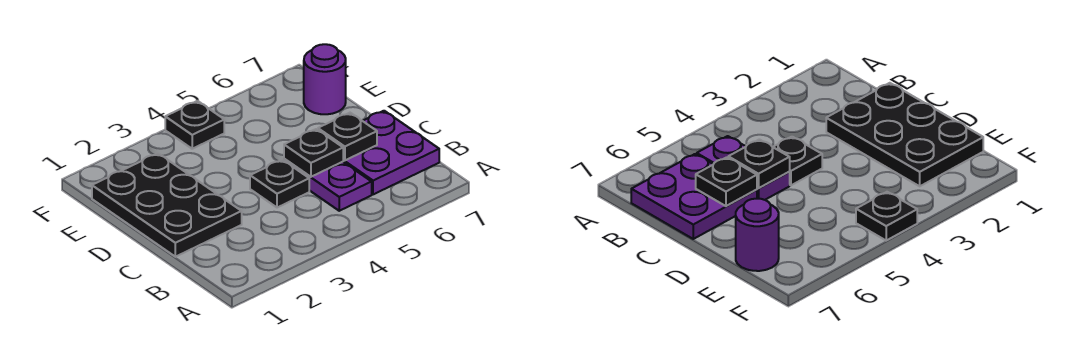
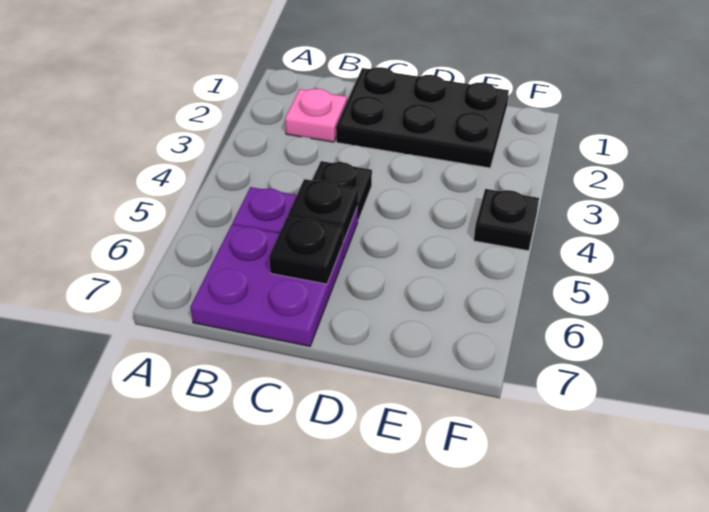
none -> pink 1x1 plate [285,89,347,142]
purple 1x1 round brick [304,44,346,114] -> none

